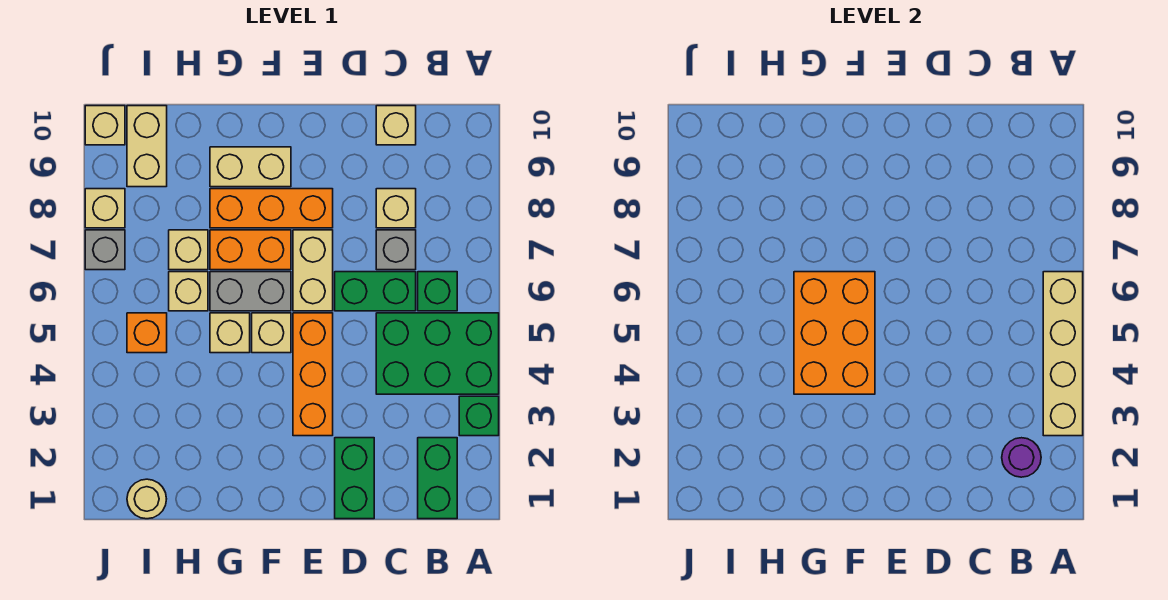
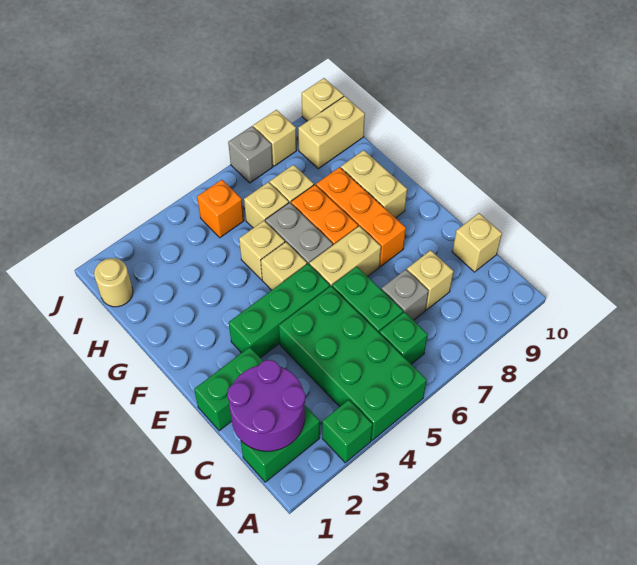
tan 1x4 brick [1043,272,1083,436] -> none
green 2x3 brick [376,313,499,394] -> green 2x4 brick [279,286,427,440]
purple 1x1 round brick [1002,438,1041,477] -> purple 2x2 round brick [227,360,305,451]
orange 1x3 brick [293,313,333,436] -> green 1x3 brick [229,264,330,358]
orange 2x3 brick [794,272,875,394] -> none

